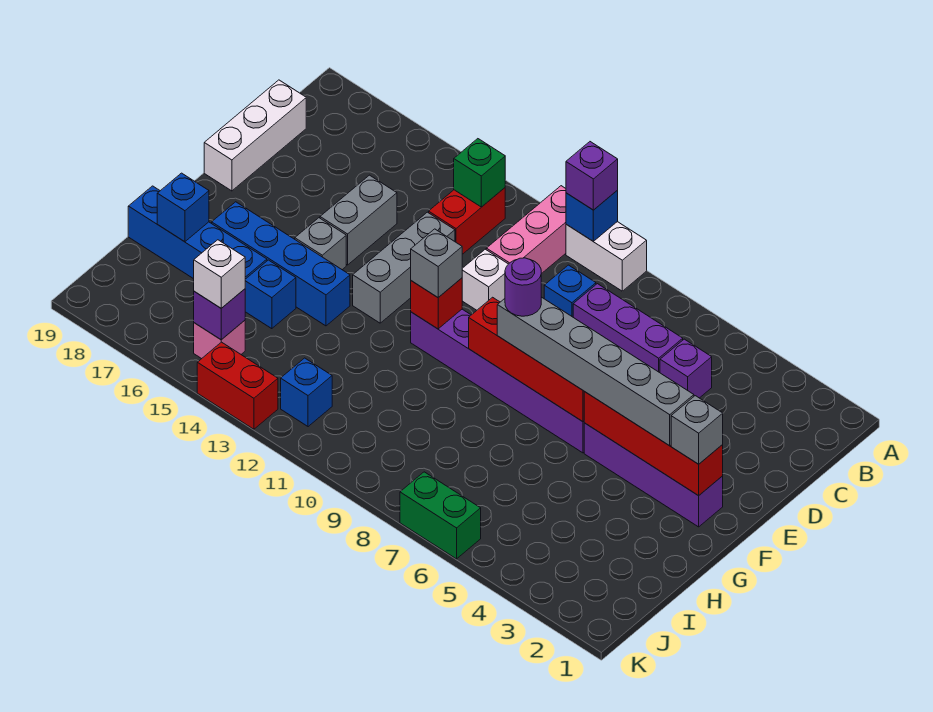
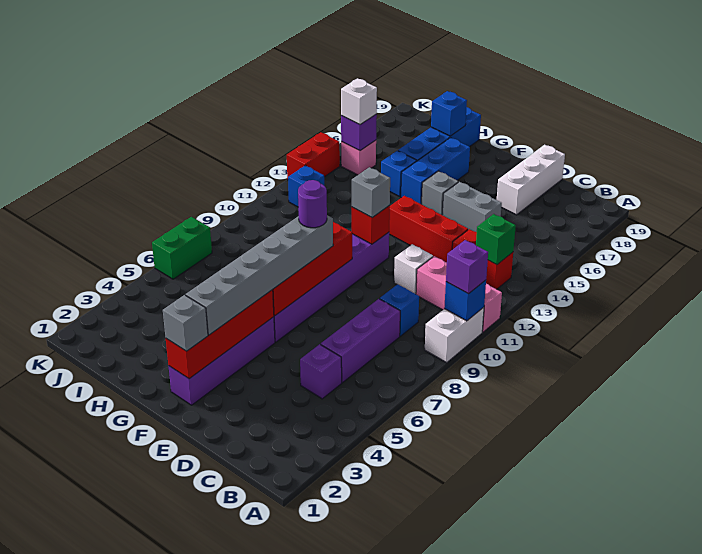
white 1x3 brick [204,80,306,191] -> white 1x3 brick turned to [497,145,565,215]
grey 1x3 brick [353,212,455,323] -> red 1x3 brick [389,196,468,263]
blue 1x4 brick [212,202,350,326] -> blue 1x3 brick [401,138,470,204]

